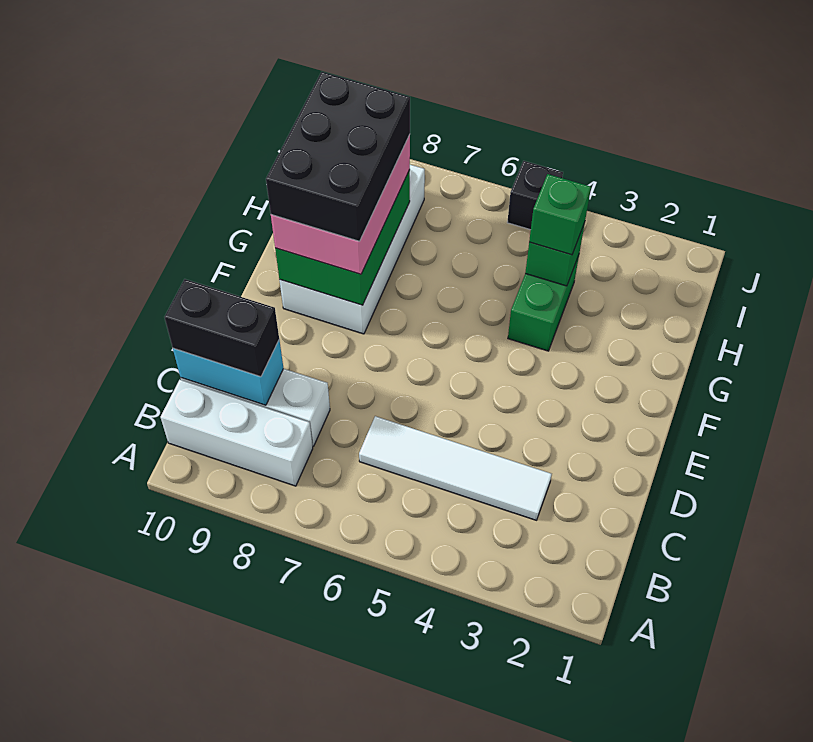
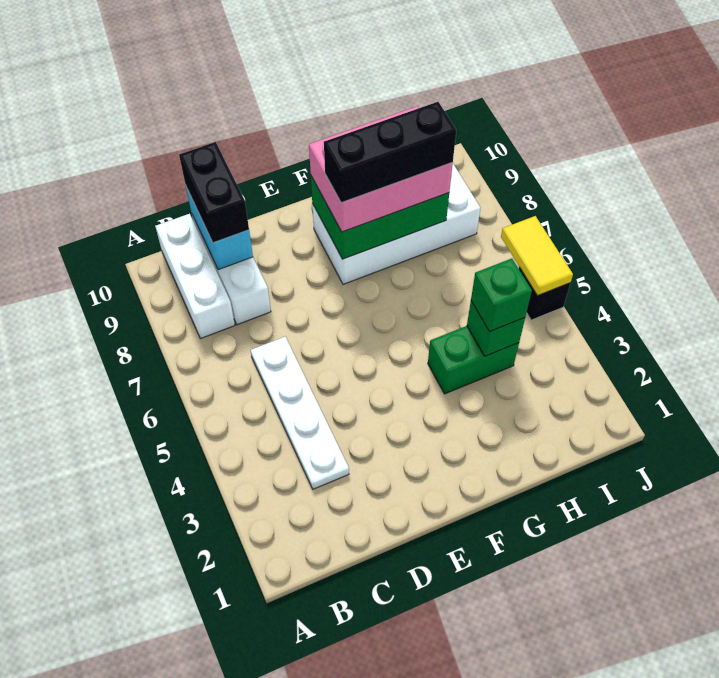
white 1x4 tile [359,416,552,520] -> white 1x4 plate [251,337,349,489]
black 2x3 brick [266,72,410,241] -> black 1x3 brick [324,102,456,203]
none -> yellow 1x2 tile [501,216,573,296]

